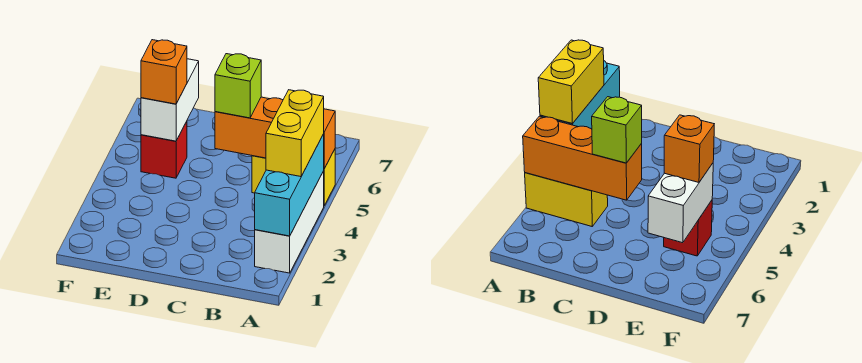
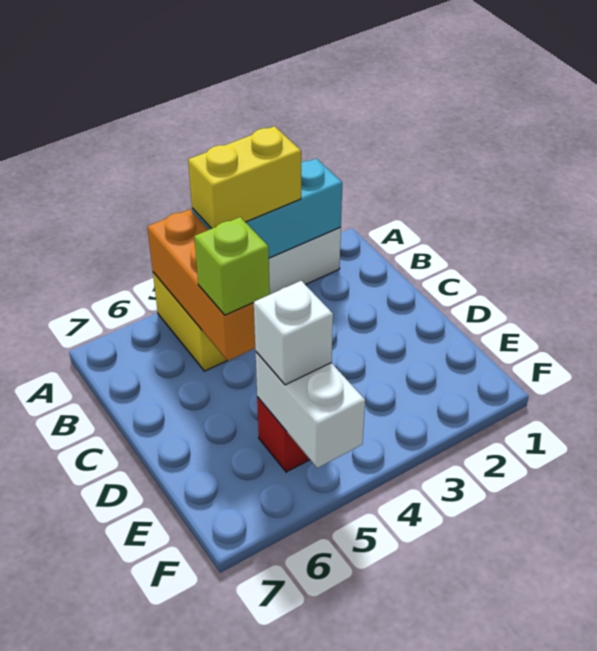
white 1x2 brick [141,59,199,141] -> white 1x2 brick turned to [256,352,365,468]
orange 1x1 brick [141,40,187,104] -> white 1x1 brick [254,281,333,385]

